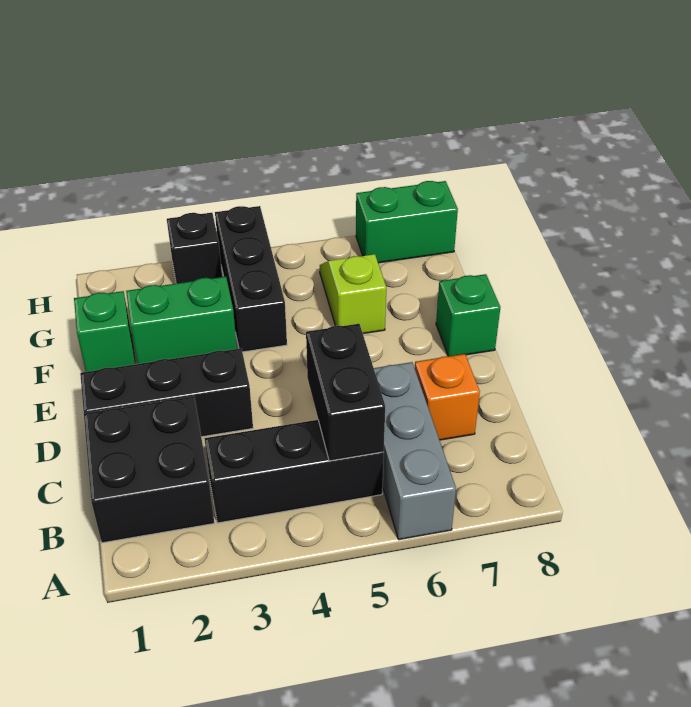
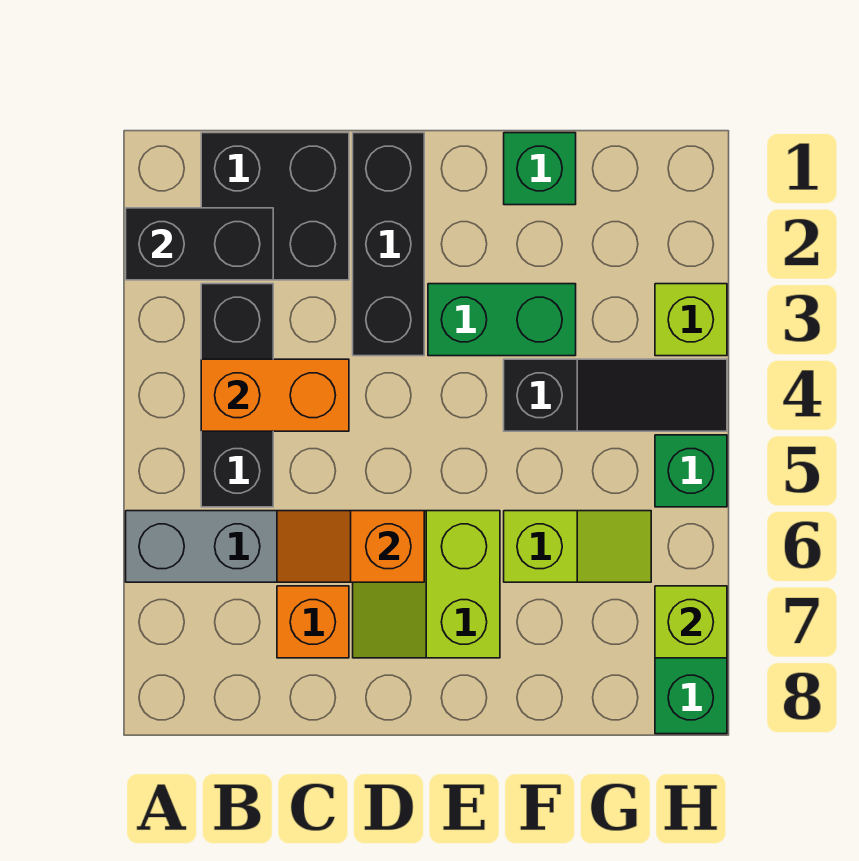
none -> orange 1x2 brick [201,359,349,431]
black 1x2 brick [306,324,385,461] -> black 1x2 brick moved to [126,208,273,280]
none -> orange 1x2 slope [277,511,424,582]
none -> lime 2x2 slope [353,511,500,658]
green 1x1 brick [436,274,500,356] -> green 1x1 brick moved to [655,435,727,507]
green 1x2 brick [126,277,237,364] -> green 1x2 brick turned to [428,284,576,356]
black 1x3 brick [215,206,287,352] -> black 1x3 slope [504,359,727,431]
black 1x1 brick [167,213,222,283] -> lime 1x1 brick [655,284,727,356]
none -> lime 1x1 brick [655,586,727,658]

